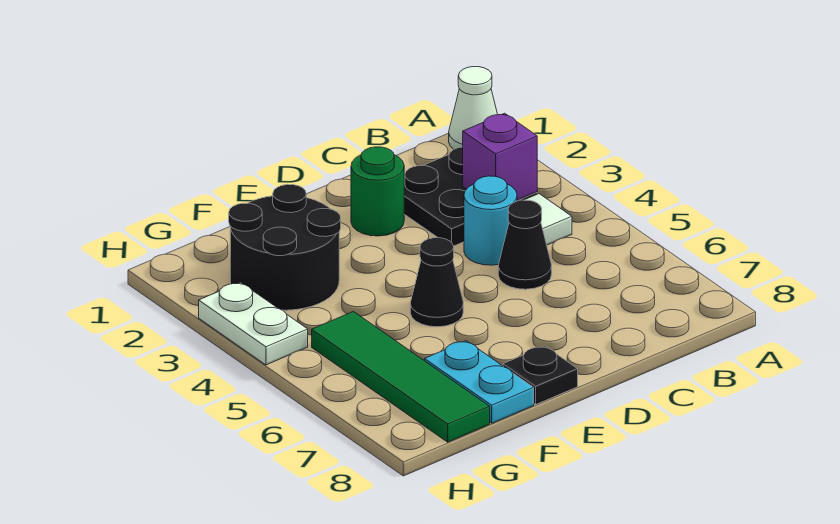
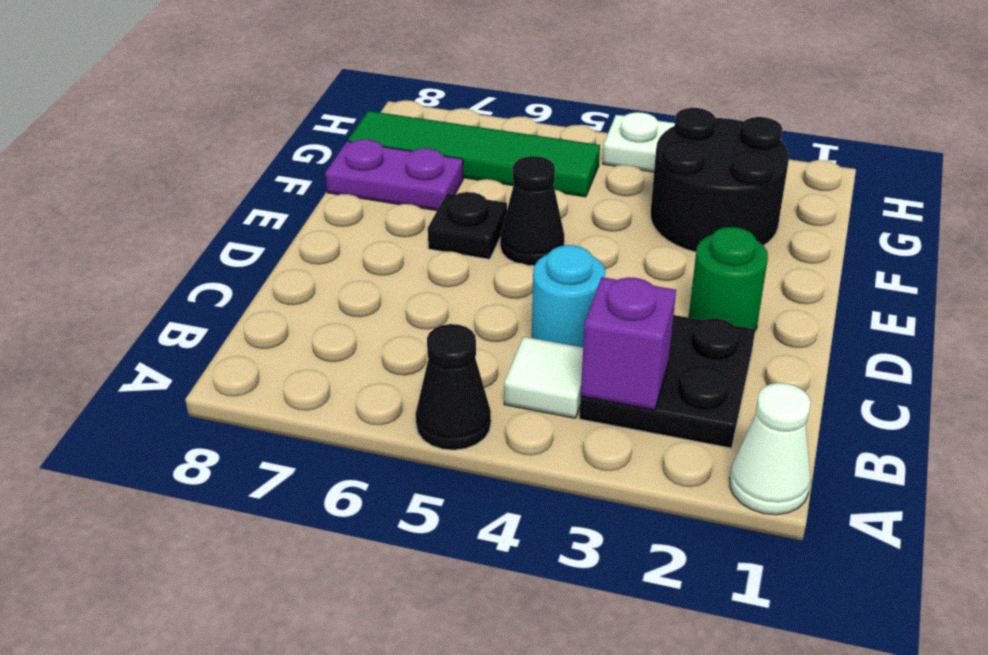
black 1x1 cone [498,200,552,289] -> black 1x1 cone moved to [416,324,491,450]
black 1x1 plate [503,346,578,404] -> black 1x1 plate moved to [428,192,507,259]
cyan 1x2 plate [424,341,534,423] -> purple 1x2 plate [325,139,463,211]

